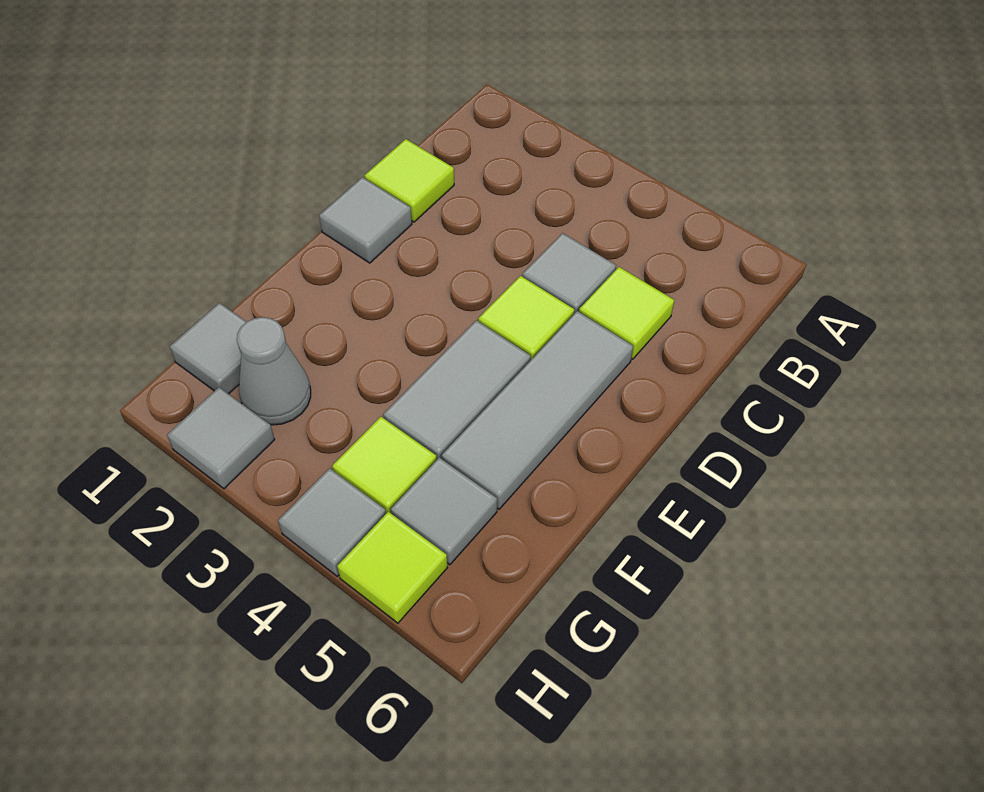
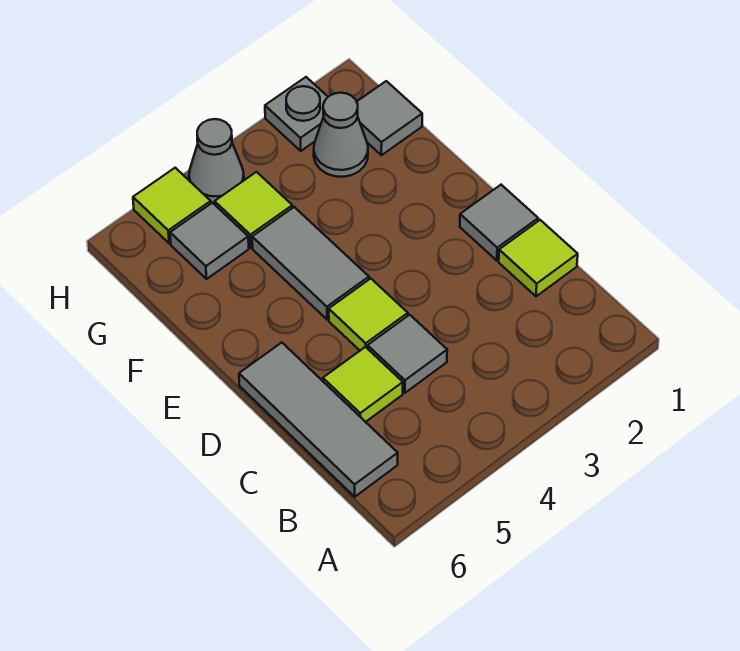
grey 1x3 tile [442,311,633,509] -> grey 1x3 tile moved to [239,343,398,497]
grey 1x1 tile [167,387,275,489] -> grey 1x1 plate [265,77,328,151]
grey 1x1 tile [278,469,386,576] -> grey 1x1 cone [189,119,244,203]

